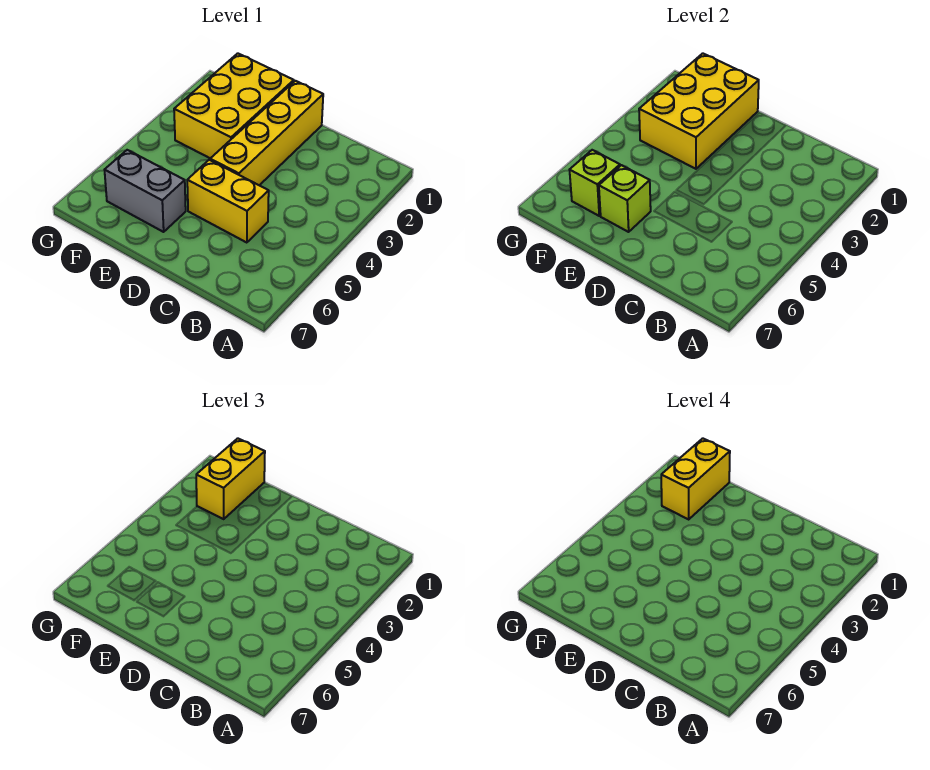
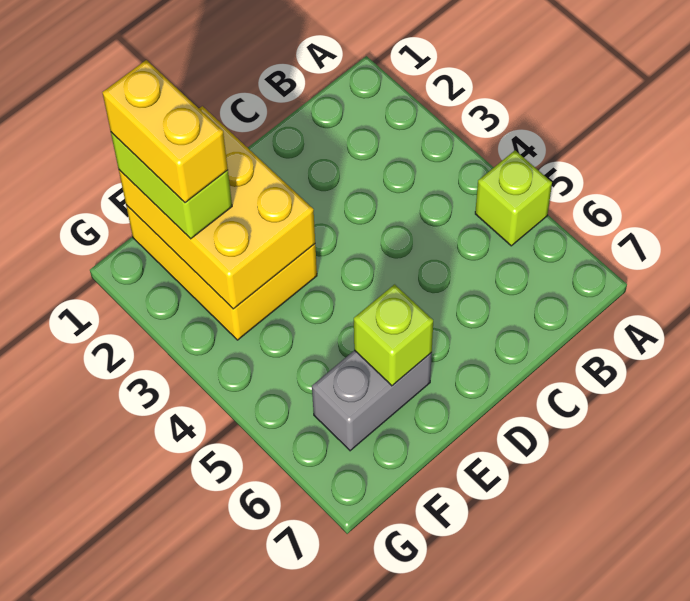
yellow 1x2 brick [187,160,269,243] -> none
yellow 1x4 brick [210,81,323,185] -> none
yellow 1x2 brick [196,438,265,519] -> lime 1x2 brick [111,132,232,239]
lime 1x1 brick [570,150,620,216] -> lime 1x1 brick moved to [475,151,552,246]

